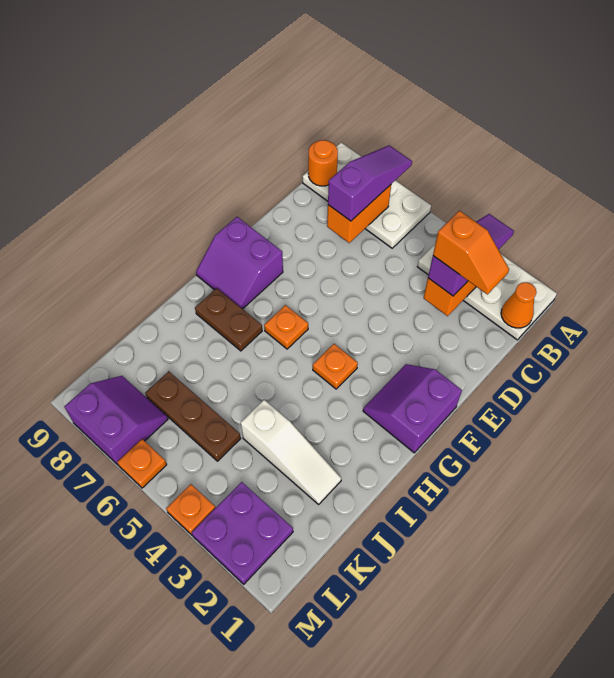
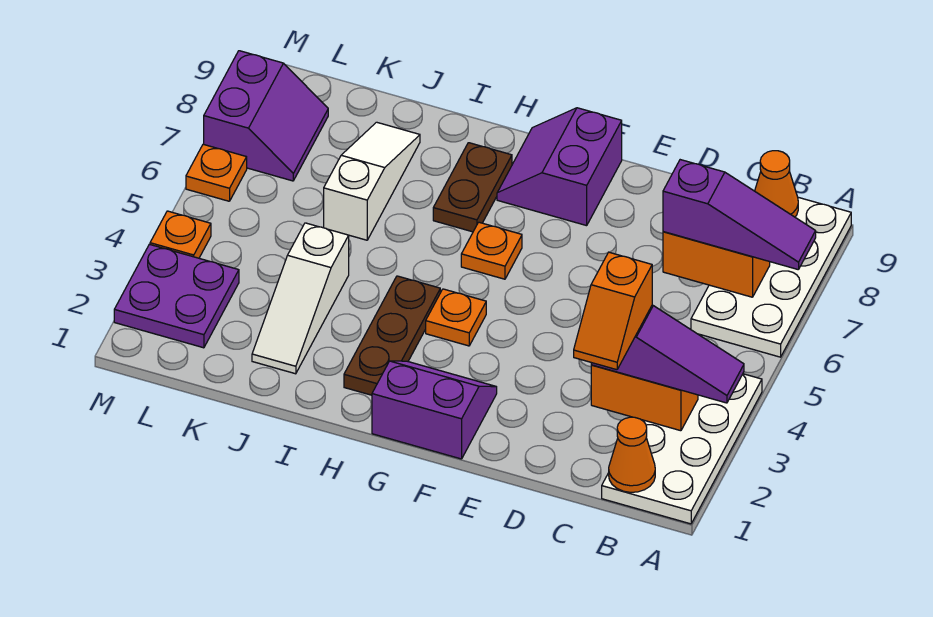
orange 1x1 round brick [308,140,338,186] -> orange 1x1 cone [755,151,798,217]
none -> white 1x3 slope [324,122,420,240]
brown 1x3 plate [145,371,241,461] -> brown 1x3 plate moved to [344,276,440,395]

